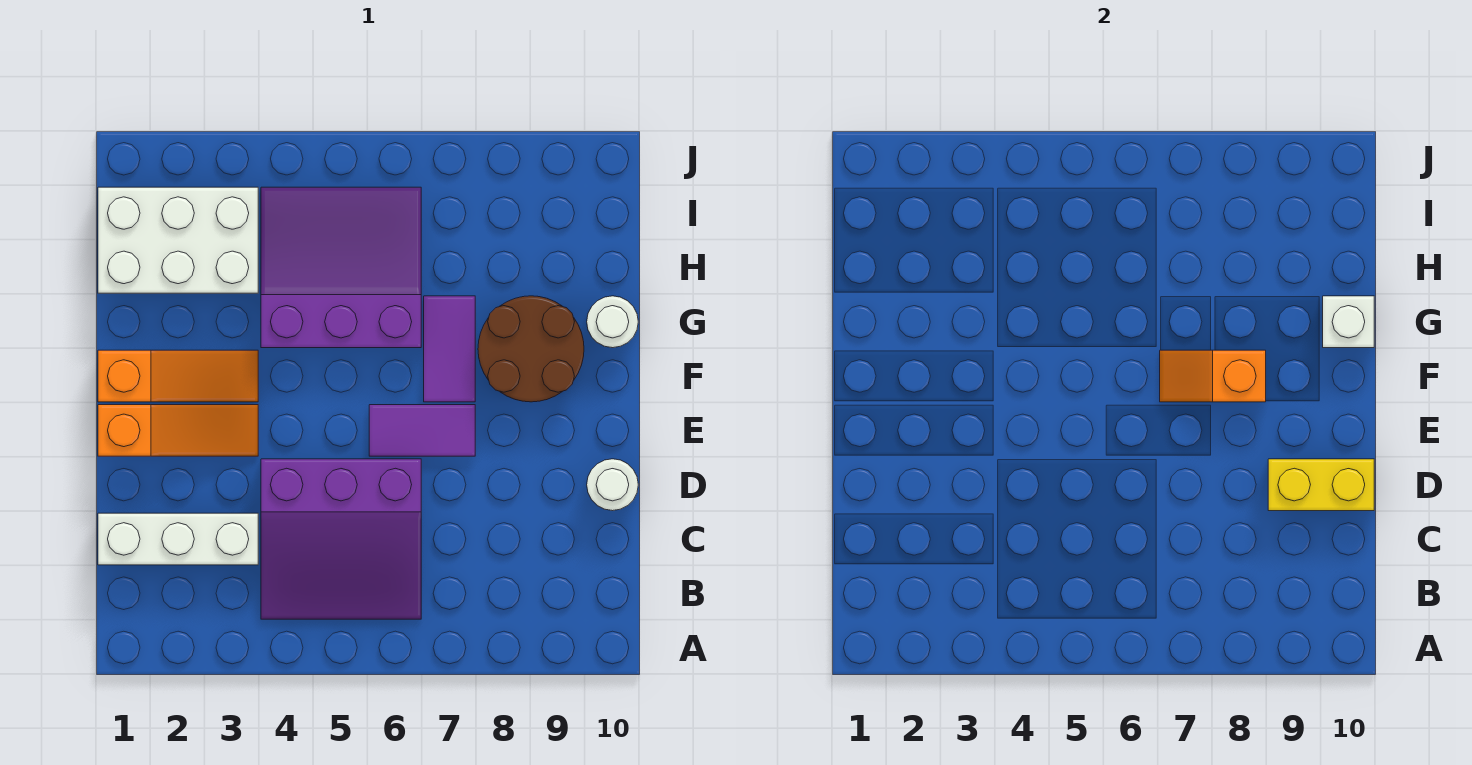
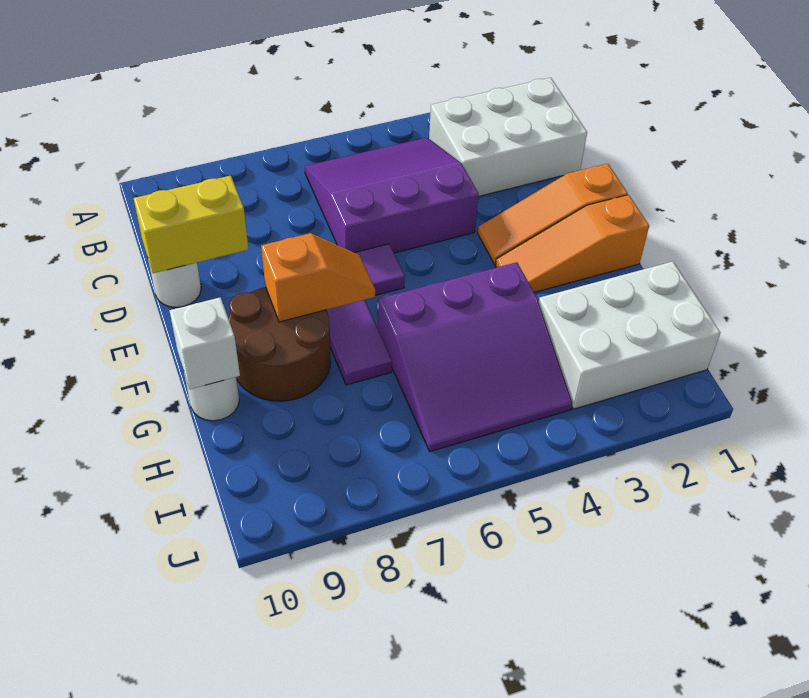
white 1x3 brick [98,513,258,565] -> white 2x3 brick [429,78,587,196]

